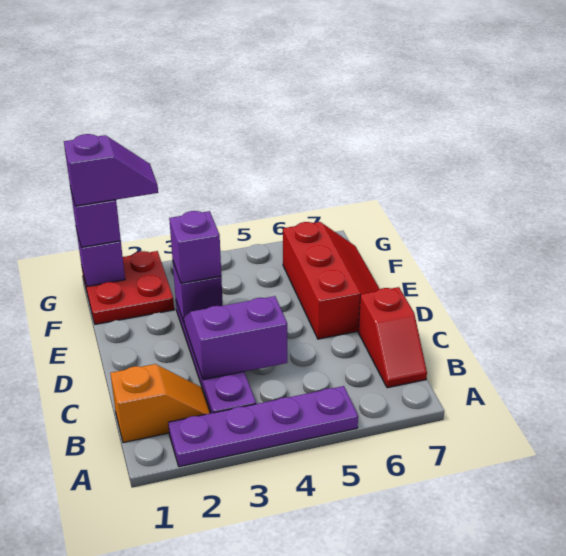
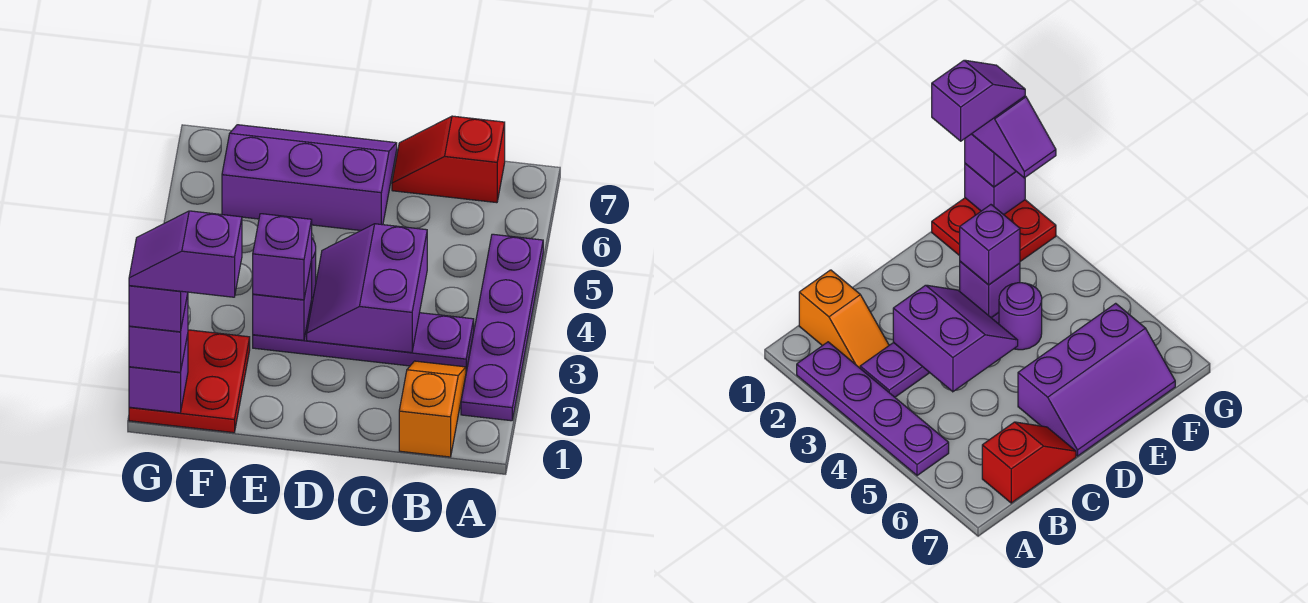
red 1x2 slope [358,287,427,388] -> red 1x2 slope turned to [392,116,505,203]
red 2x3 slope [283,222,379,339] -> purple 2x3 slope [222,125,397,230]
none -> purple 1x1 round brick [999,283,1042,350]
none -> purple 1x2 slope [129,211,242,297]

